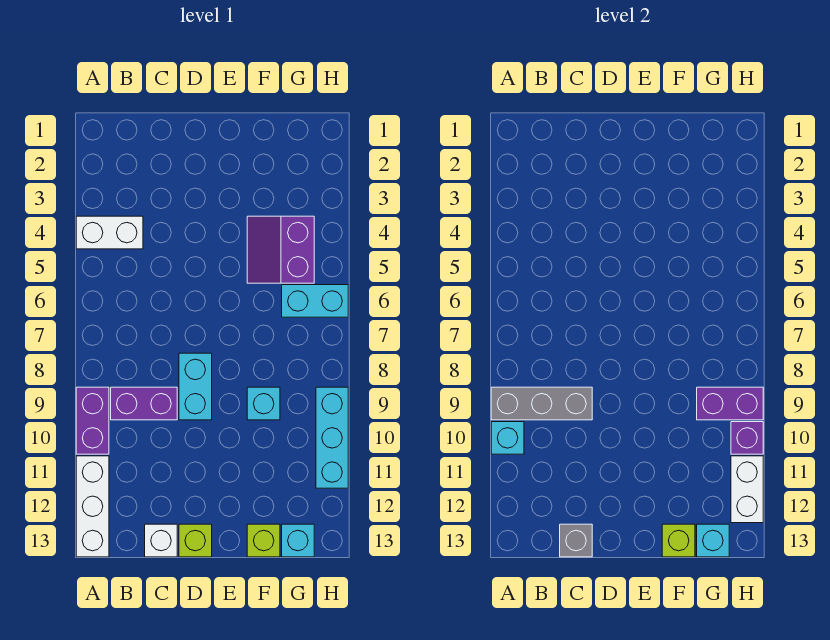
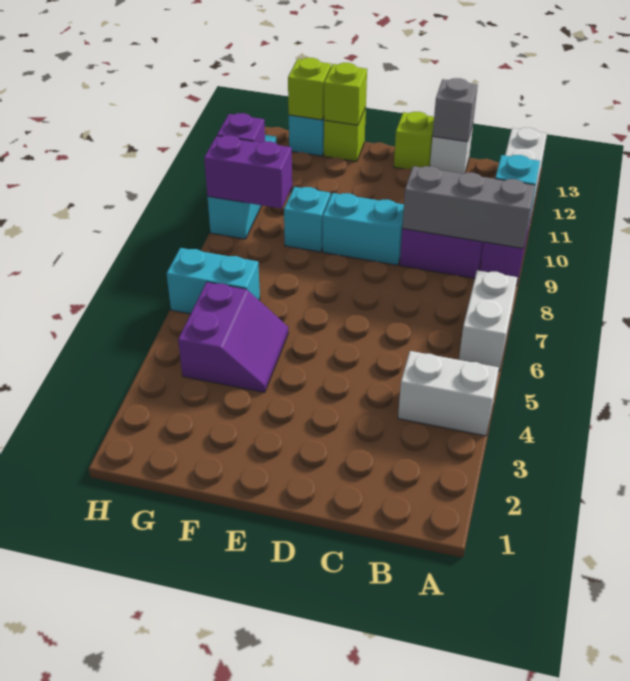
cyan 1x2 brick [179,353,212,420] -> cyan 1x2 brick turned to [323,193,404,265]
cyan 1x1 brick [697,524,729,557] -> lime 1x1 brick [288,58,331,120]
white 1x2 brick [731,456,763,523] -> white 1x2 brick moved to [459,270,517,371]

